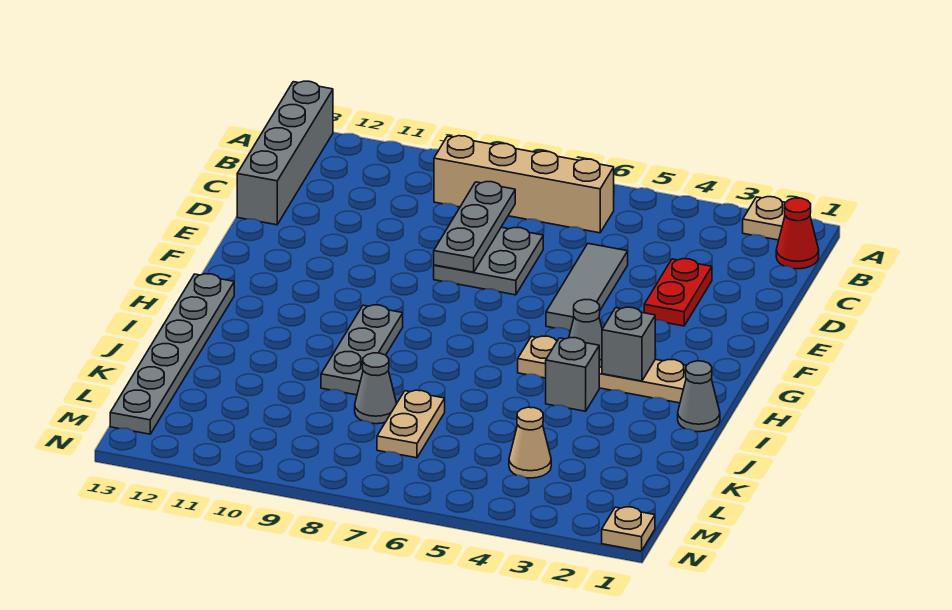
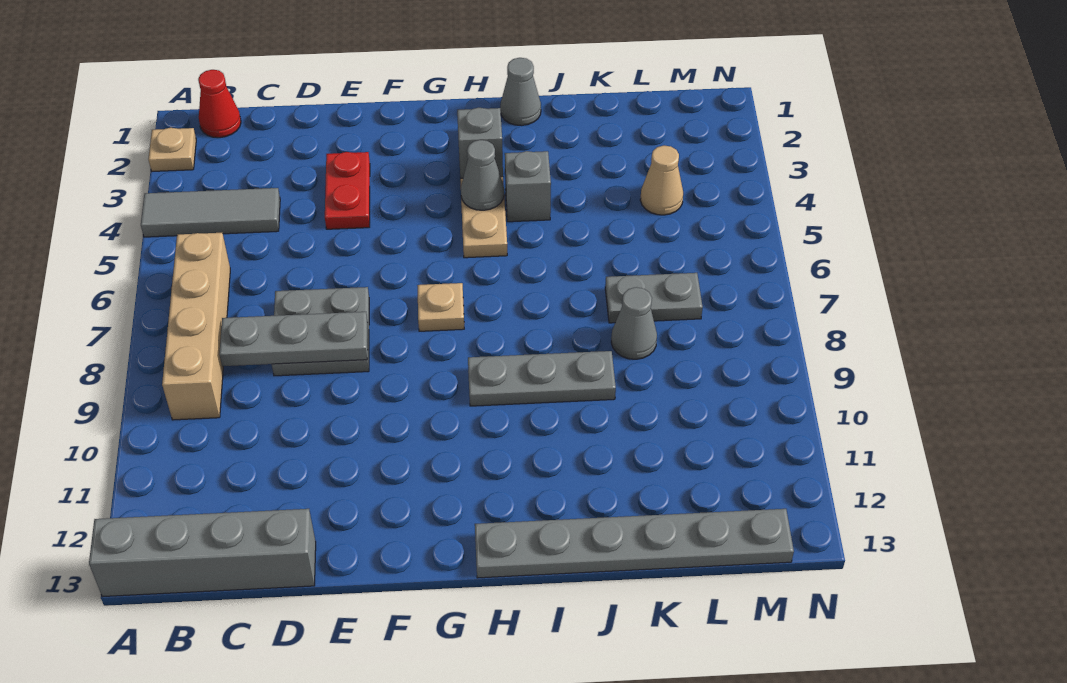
red 1x2 plate [644,259,712,326] -> red 1x2 plate turned to [325,152,370,229]
grey 1x3 tile [546,244,628,331] -> grey 1x3 tile moved to [141,188,280,237]
tan 1x2 plate [377,390,445,458] -> grey 1x2 plate [605,273,703,323]
tan 1x1 plate [602,507,655,551] -> tan 1x1 plate moved to [417,283,464,331]

